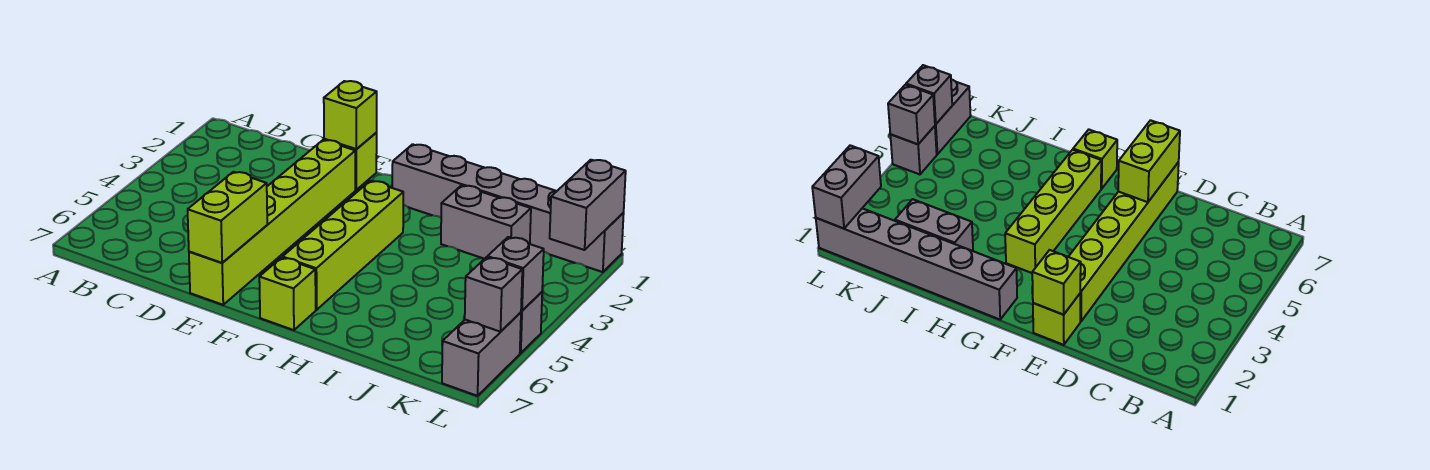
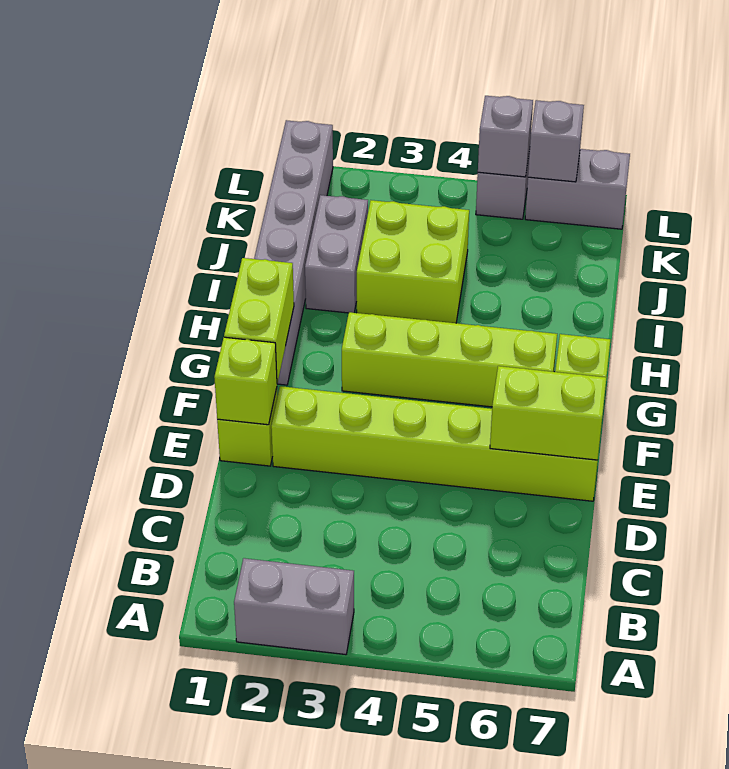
none -> lime 1x2 brick [224,258,294,383]
none -> lime 2x2 brick [357,200,469,323]
grey 1x2 brick [550,160,626,250] -> grey 1x2 brick moved to [234,558,354,655]

